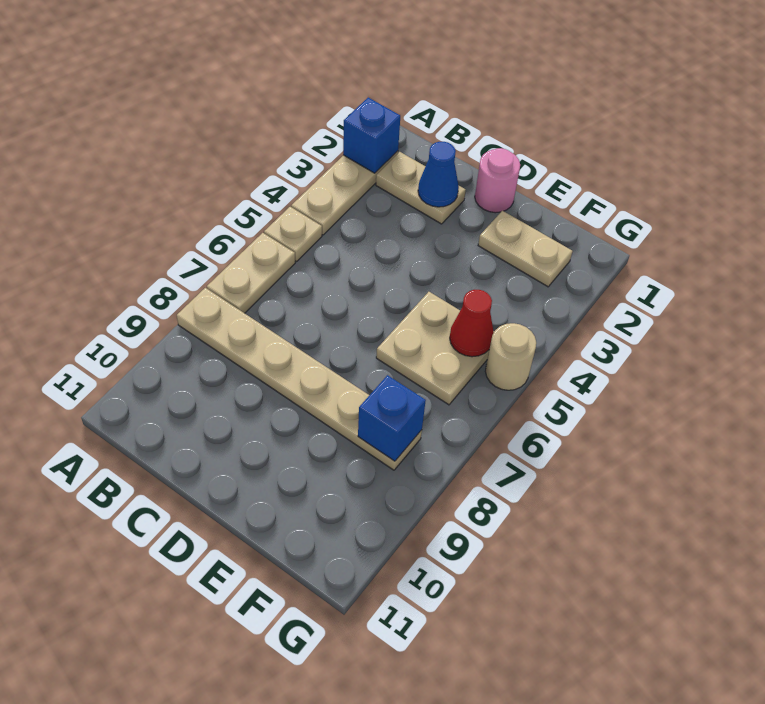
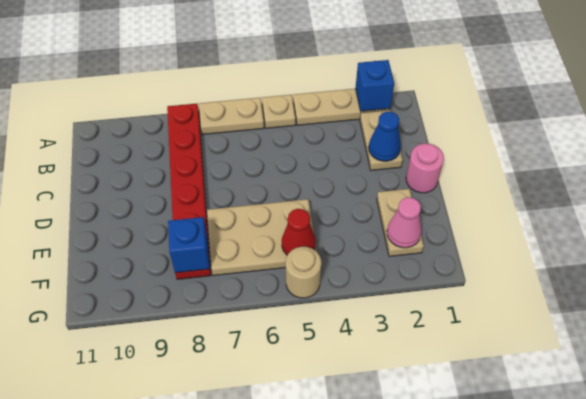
tan 1x6 plate [177,288,422,470] -> red 1x6 plate [167,104,211,279]
tan 2x2 plate [376,292,489,405] -> tan 2x3 plate [207,199,317,276]
none -> pink 1x1 cone [387,197,422,248]

